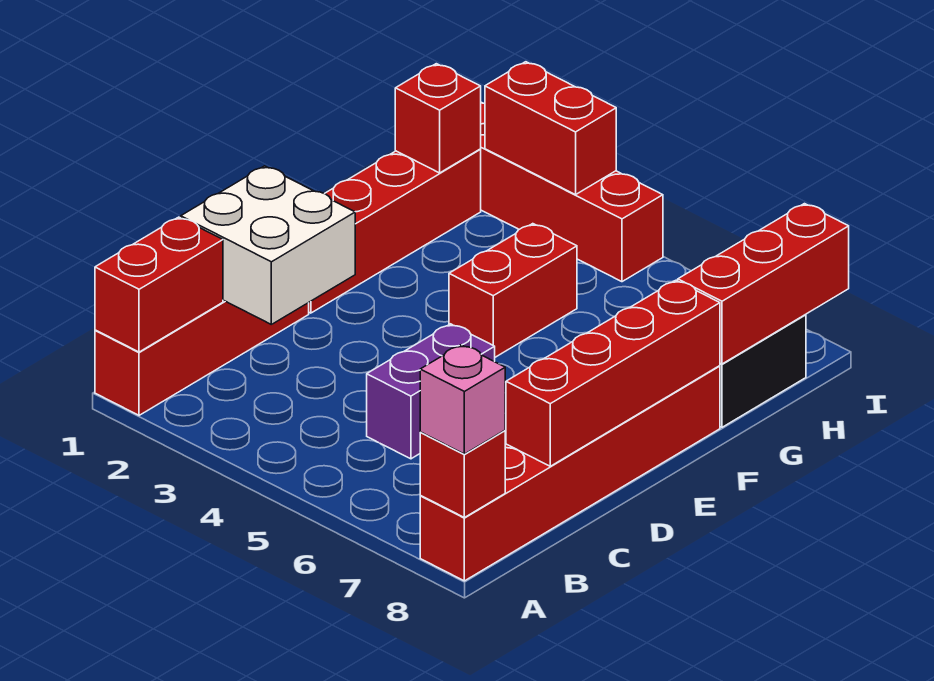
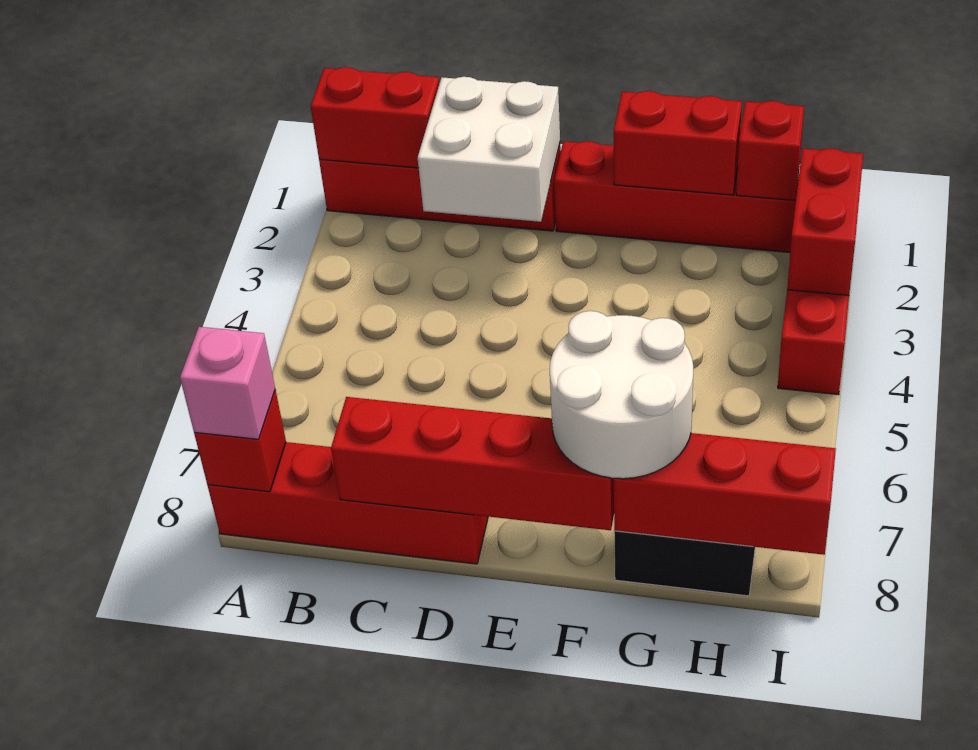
red 1x6 brick [420,366,720,581] -> red 1x4 brick [208,442,488,564]
purple 1x2 brick [367,324,495,459] -> none
red 1x2 brick [449,224,577,357] -> red 1x2 brick moved to [614,91,742,195]
none -> white 2x2 round brick [550,311,693,479]

